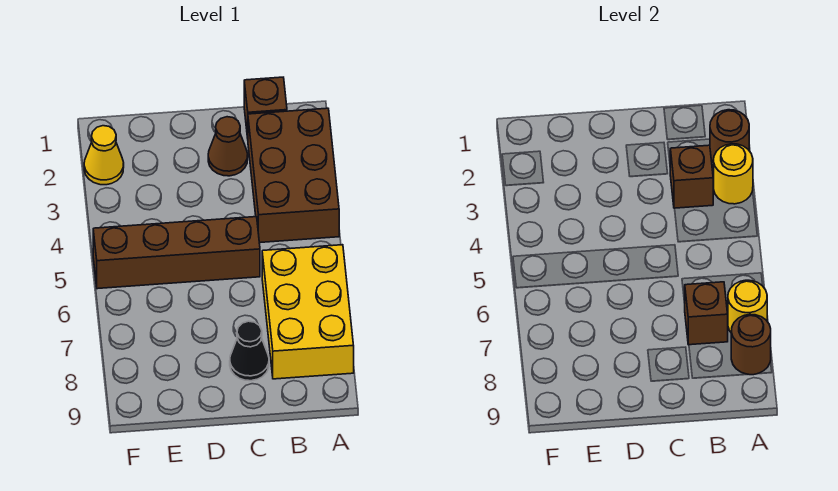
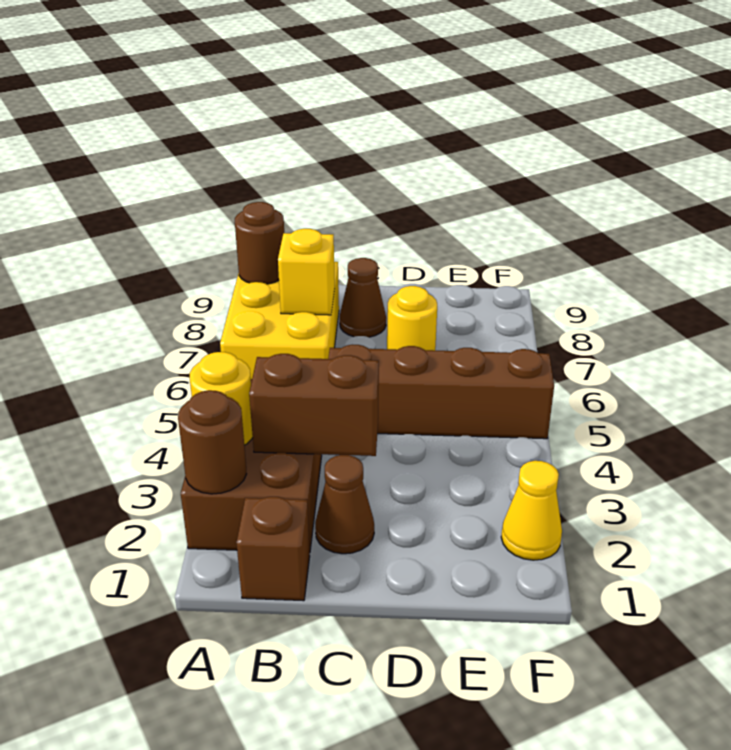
yellow 1x1 round brick [728,280,767,332] -> yellow 1x1 round brick moved to [387,286,437,351]
brown 1x1 brick [670,145,713,208] -> brown 1x2 brick [249,354,379,456]
brown 1x1 brick [685,282,728,345] -> yellow 1x1 brick [278,229,335,315]
black 1x1 cone [230,321,269,381] -> brown 1x1 cone [340,258,386,337]

